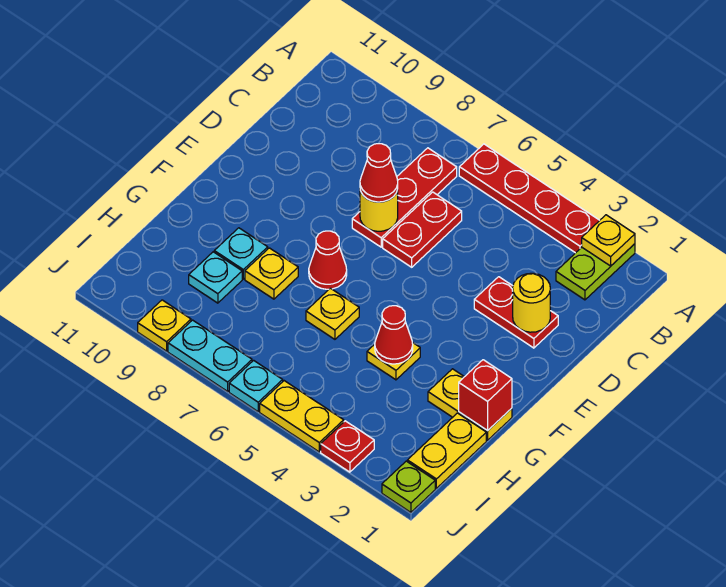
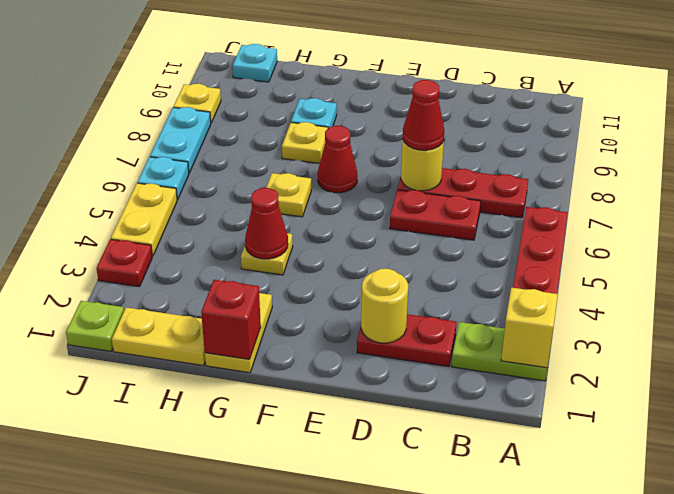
yellow 1x1 plate [582,215,635,266] -> yellow 1x1 brick [501,287,558,368]
red 1x2 plate [474,277,558,348] -> red 1x2 plate turned to [357,314,457,367]
cyan 1x1 plate [189,252,242,303] -> cyan 1x1 plate moved to [233,44,277,82]

